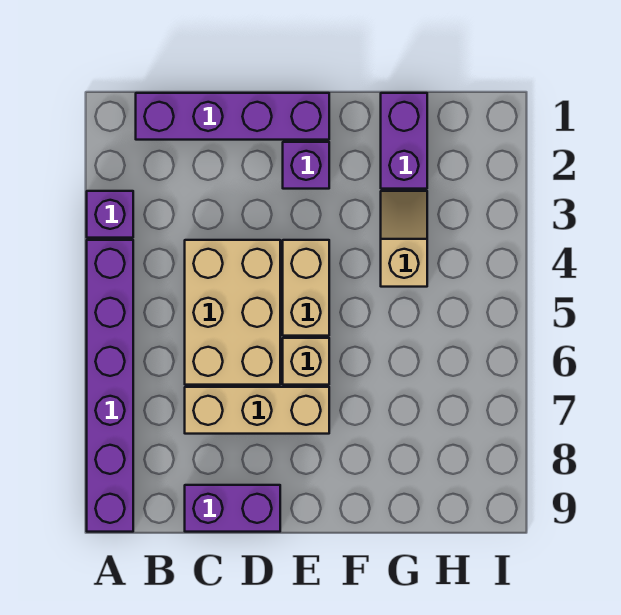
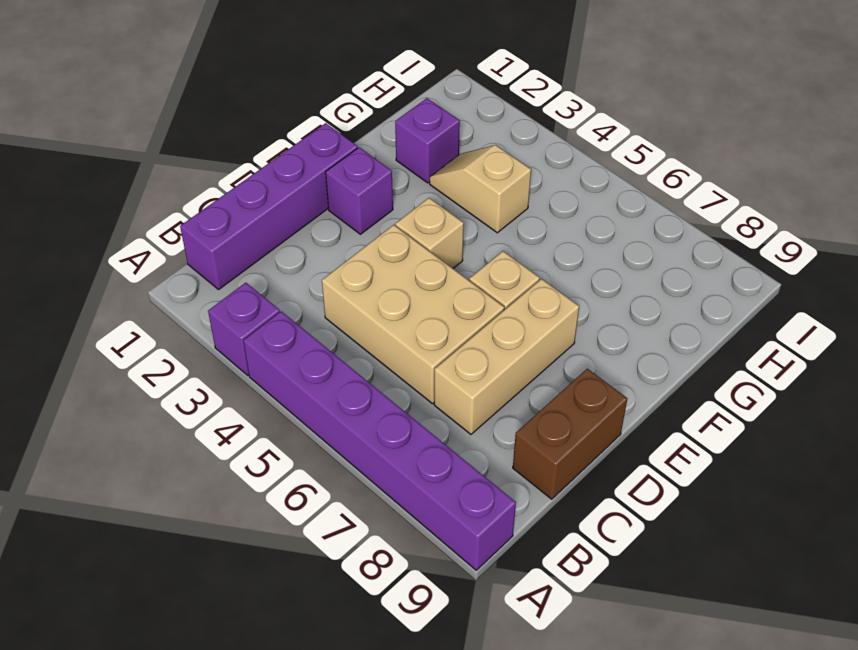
purple 1x2 brick [185,485,280,532] -> brown 1x2 brick [513,369,627,499]
tan 1x2 brick [283,240,329,336] -> tan 1x1 brick [395,198,464,268]
purple 1x2 brick [381,93,427,189] -> purple 1x1 brick [395,98,460,183]

